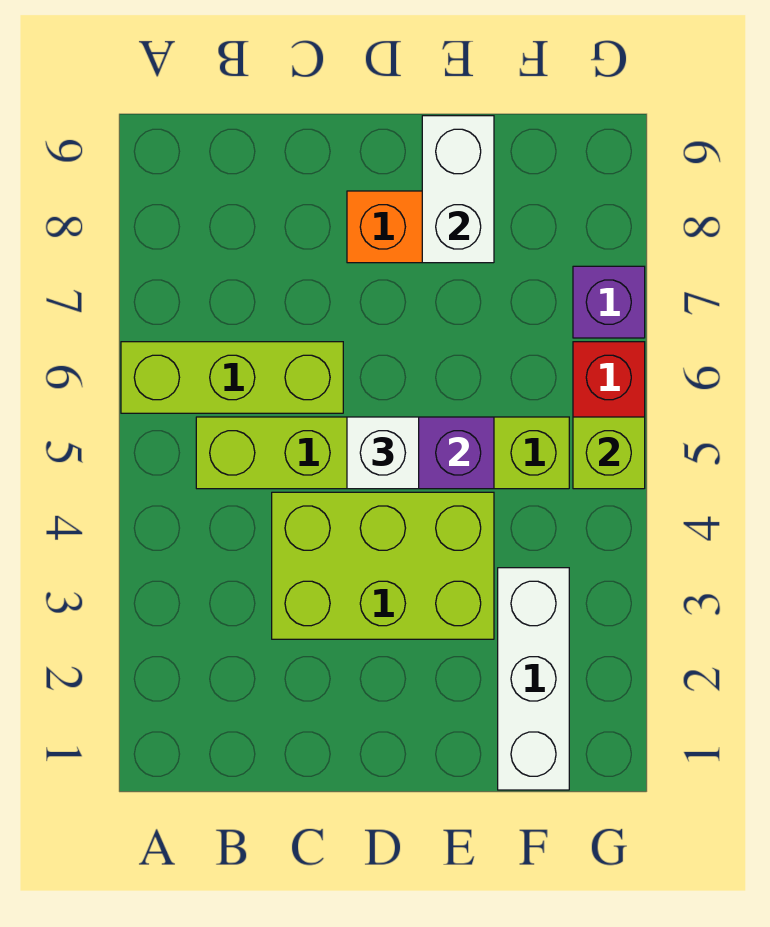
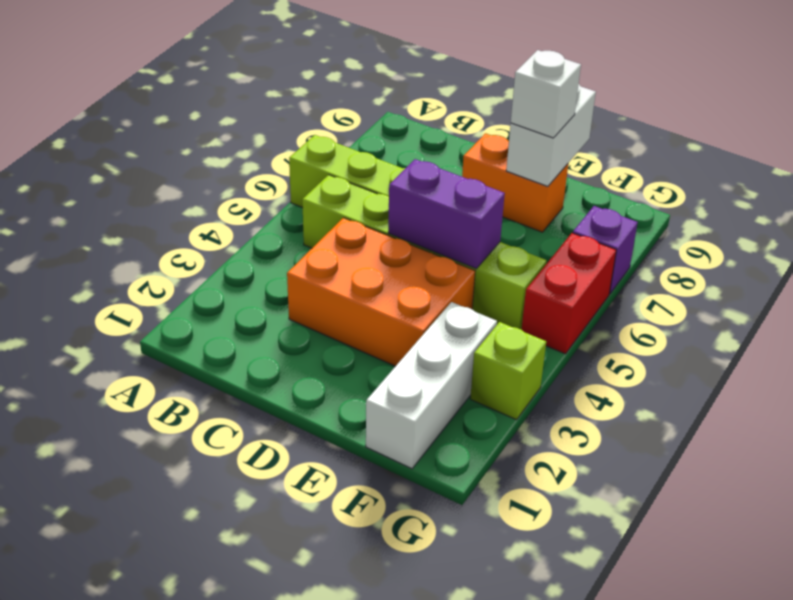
lime 2x3 brick [272,492,494,639] -> orange 2x3 brick [287,218,475,366]
white 1x1 brick [347,417,419,489] -> white 1x1 brick moved to [511,50,581,138]
lime 1x1 brick [573,417,645,489] -> lime 1x1 brick moved to [470,322,546,420]

